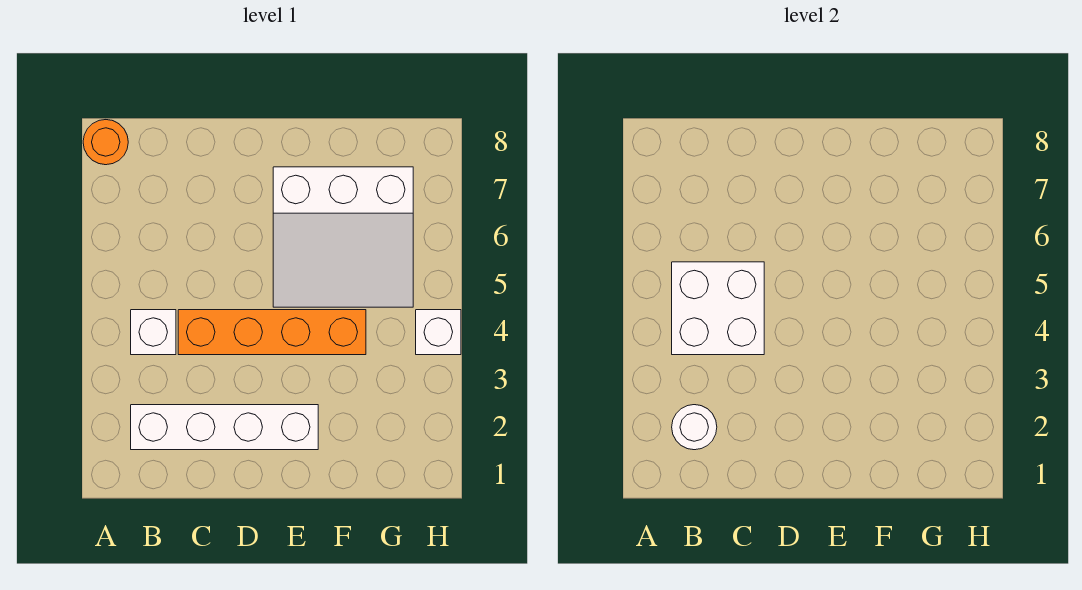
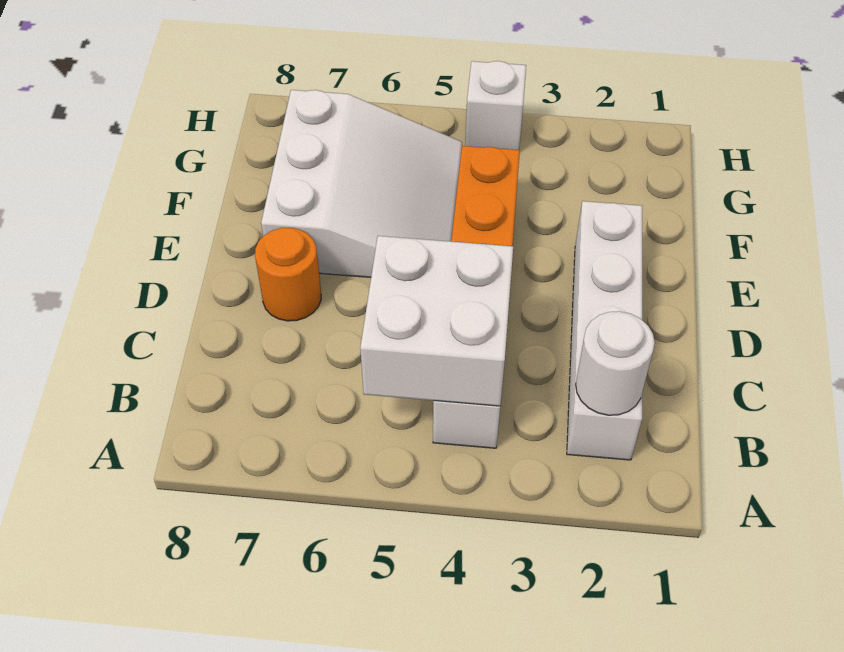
orange 1x1 round brick [83,120,128,165] -> orange 1x1 round brick moved to [255,228,321,321]

